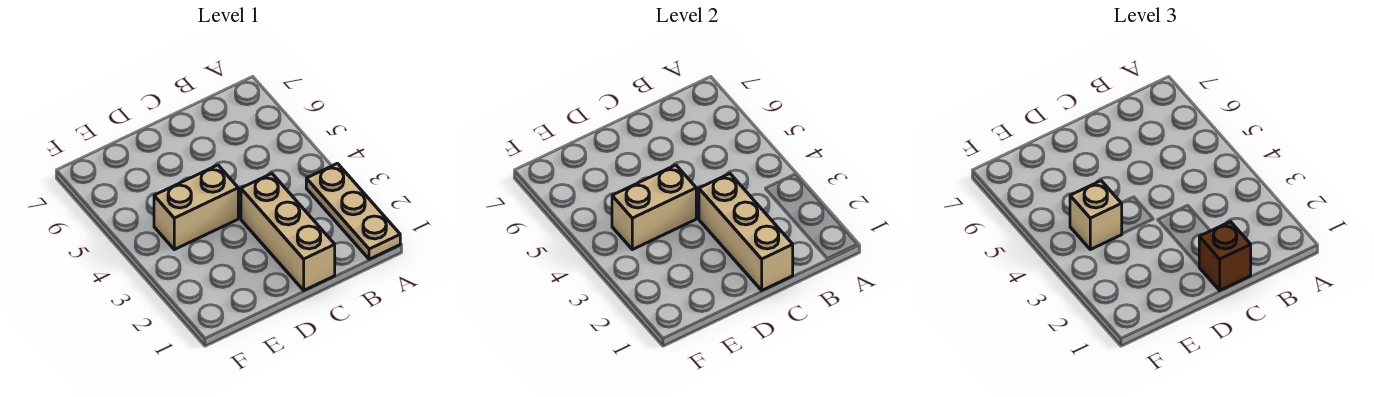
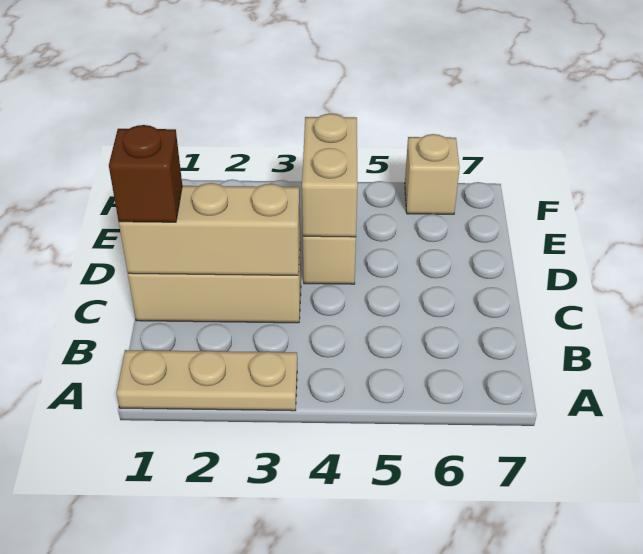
tan 1x1 brick [1070,181,1122,250] -> tan 1x1 brick moved to [405,134,460,214]

